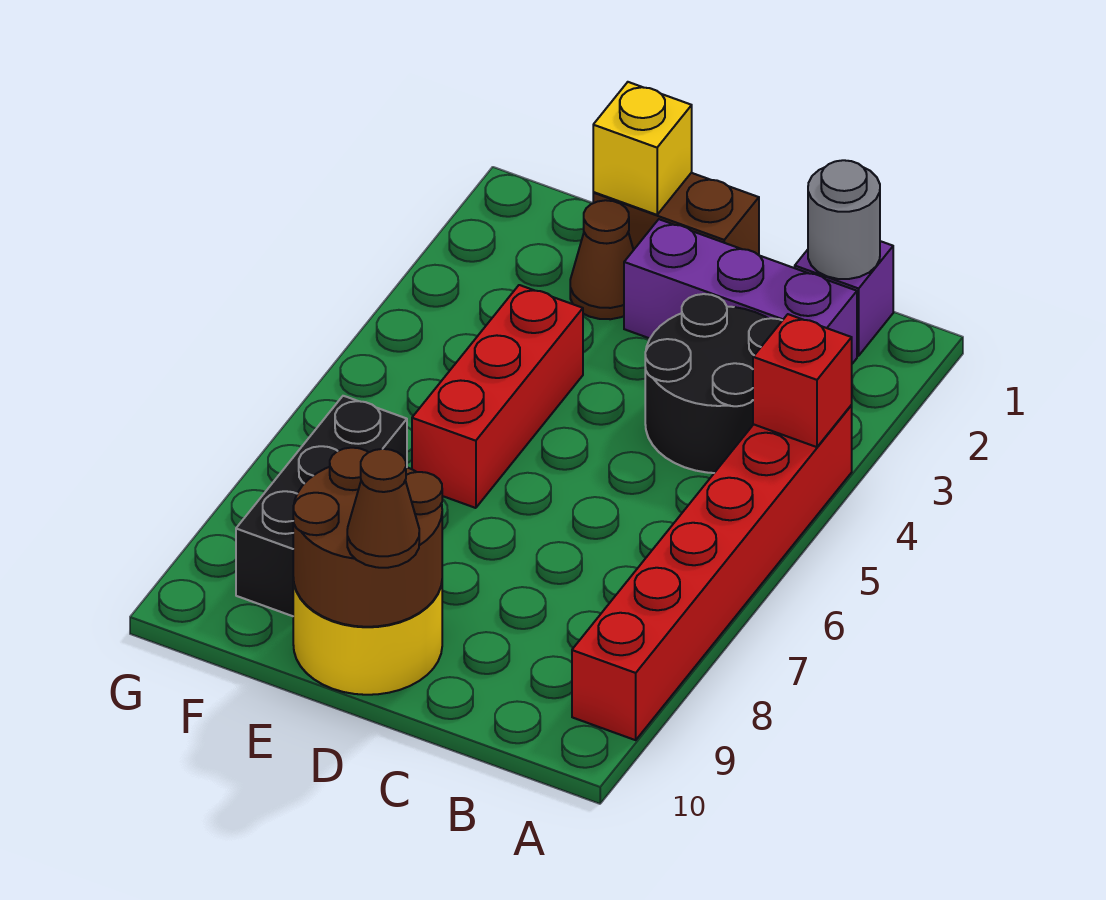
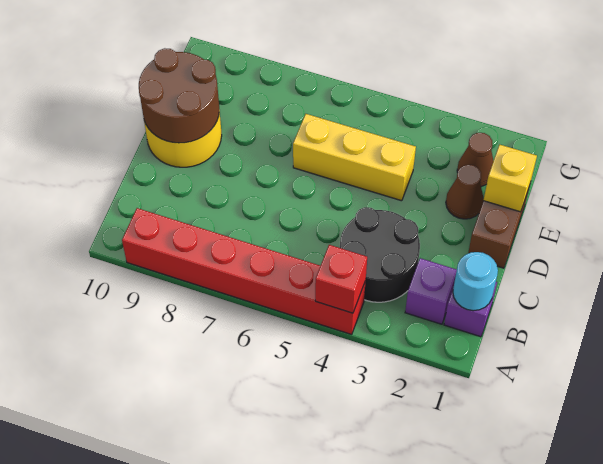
grey 1x1 round brick [808,160,880,279] -> cyan 1x1 round brick [453,252,498,311]
purple 1x3 brick [624,219,857,364] -> purple 1x1 brick [405,258,457,324]
brown 1x1 cone [347,449,419,568] -> brown 1x1 cone moved to [457,133,493,187]
red 1x3 brick [412,285,583,508] -> yellow 1x3 brick [293,114,416,201]
black 1x3 brick [236,396,407,616] -> none

